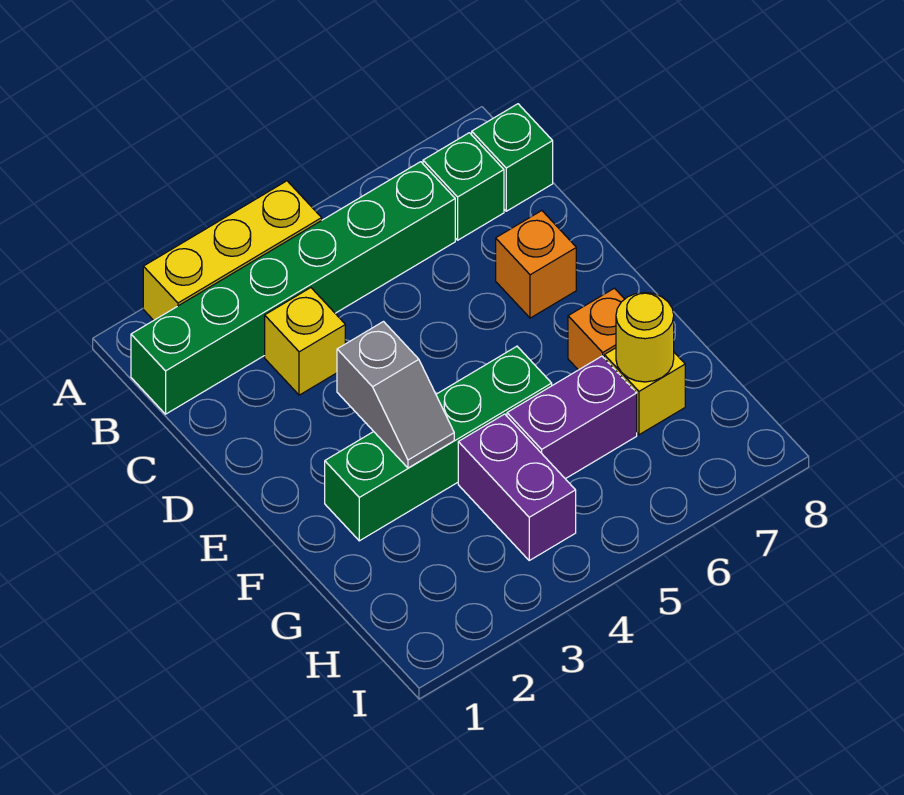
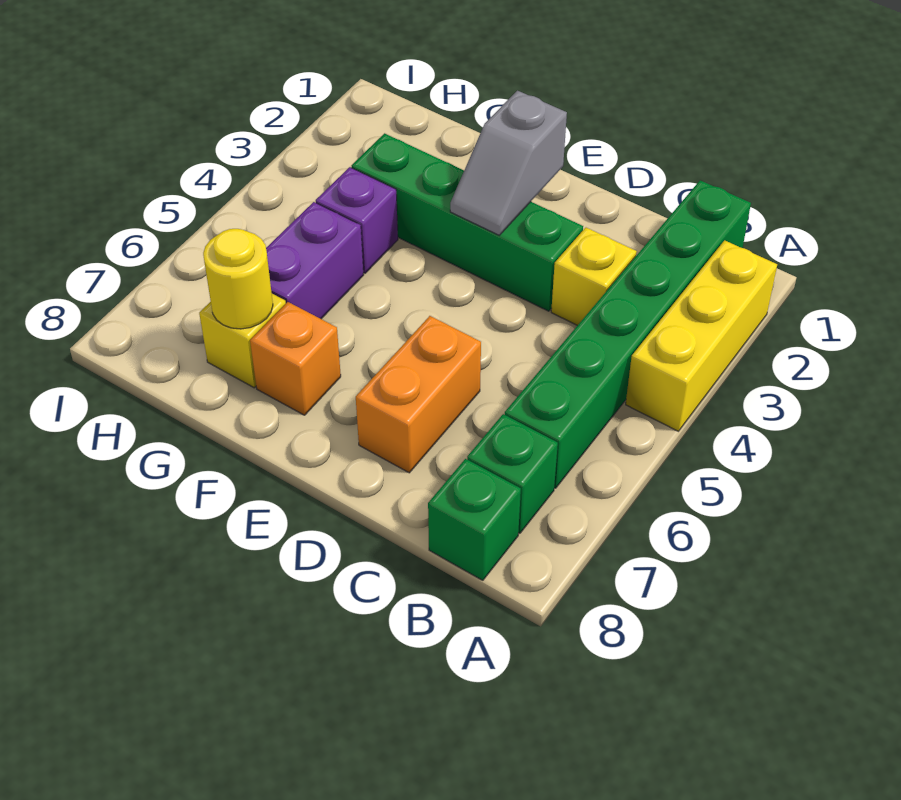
orange 1x1 brick [496,211,576,318] -> orange 1x2 brick [356,316,481,473]
grey 1x2 slope [337,322,454,468] -> grey 1x2 slope turned to [450,91,567,235]
green 1x4 brick [325,346,552,541] -> green 1x4 brick turned to [351,133,583,311]
purple 1x2 brick [458,414,576,560] -> purple 1x1 brick [316,167,398,273]

